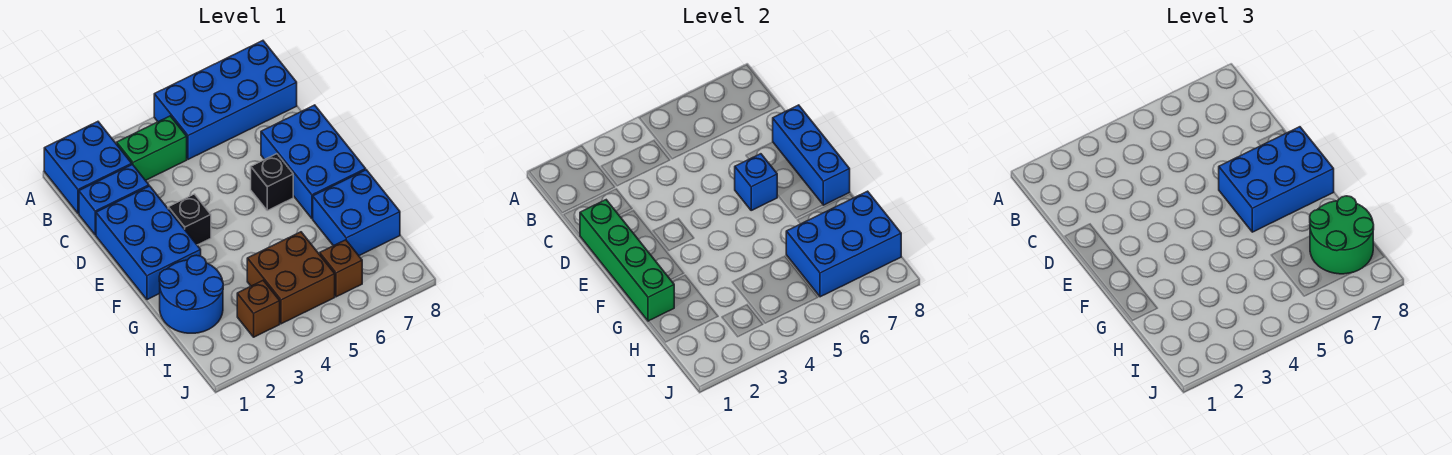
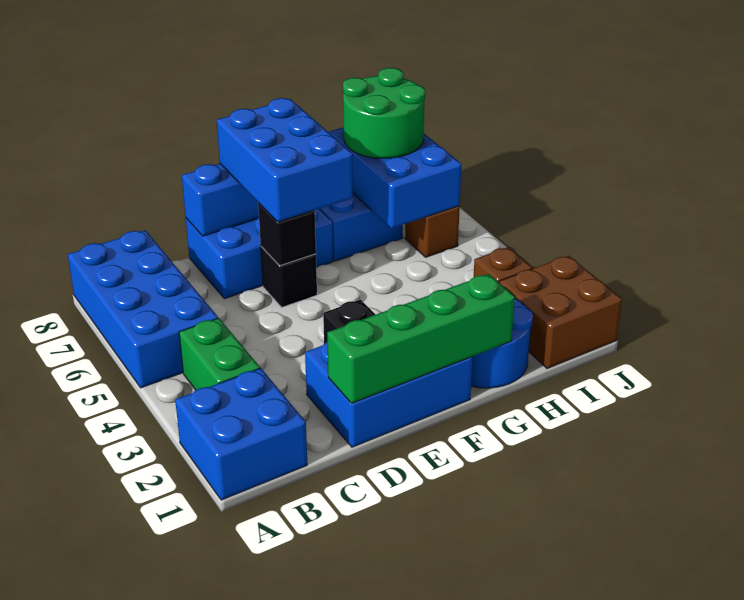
blue 1x2 brick [79,165,149,235] -> none
blue 1x1 brick [735,154,777,210] -> black 1x1 brick [258,203,316,266]
brown 2x2 brick [247,232,335,324] -> brown 2x2 brick moved to [499,256,622,369]

